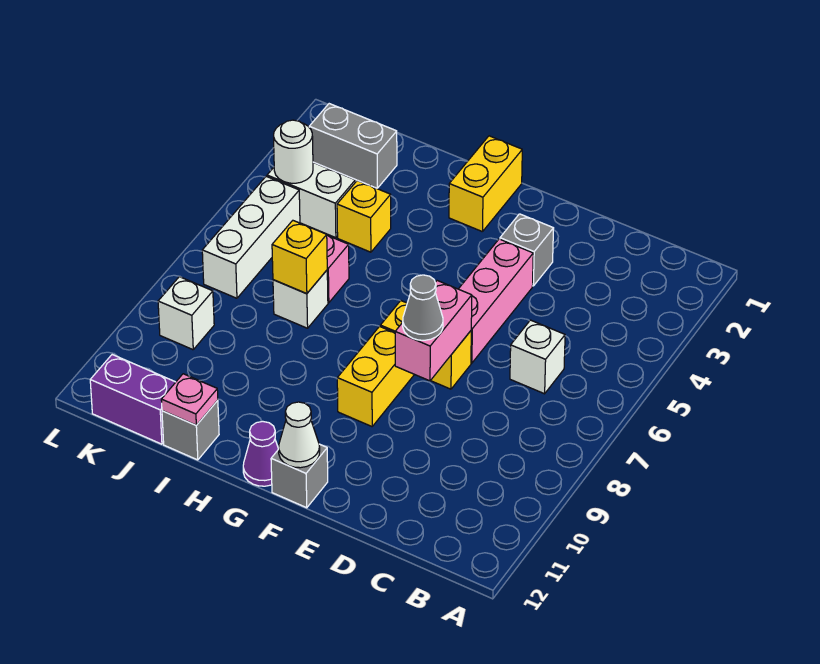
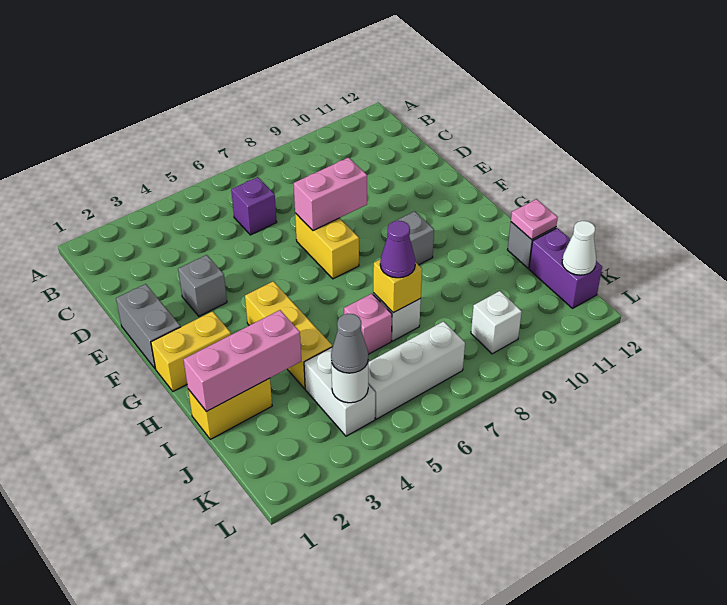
white 1x1 brick [510,320,565,394] -> purple 1x1 brick [231,177,277,235]
pink 1x3 brick [459,239,533,363] -> pink 1x3 brick moved to [183,310,301,412]
grey 1x1 cone [403,275,443,340] -> grey 1x1 cone moved to [331,314,368,373]
yellow 1x2 brick [337,326,414,426] -> yellow 1x2 brick moved to [188,378,272,439]
grey 1x1 brick [271,444,328,508] -> grey 1x1 brick moved to [396,211,434,265]
white 1x1 cone [279,402,320,468] -> white 1x1 cone moved to [562,221,596,275]
purple 1x1 cone [243,421,278,486] -> purple 1x1 cone moved to [380,221,415,278]
yellow 1x1 brick [337,180,391,252] -> yellow 1x3 brick [245,281,332,389]
grey 1x2 brick [309,104,397,188] -> grey 1x2 brick moved to [116,284,181,369]

